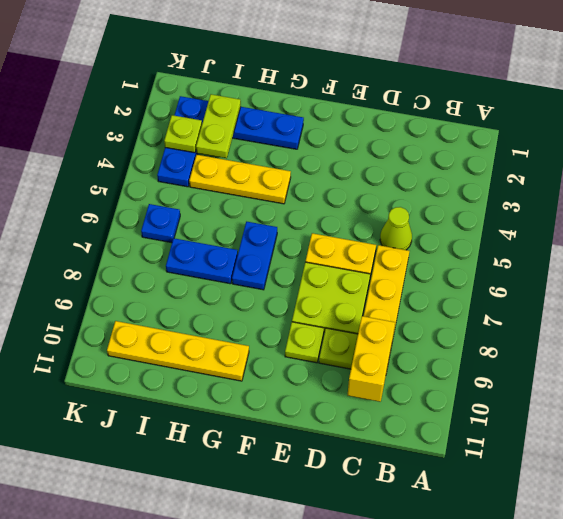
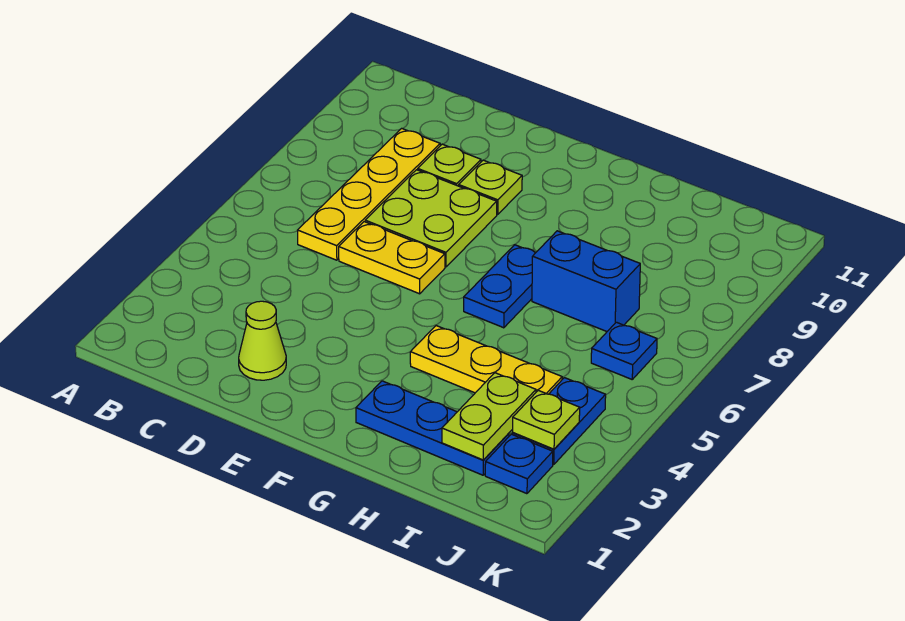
lime 1x1 cone [380,207,412,250] -> lime 1x1 cone moved to [239,301,286,380]
yellow 1x2 brick [348,316,395,402] -> none
yellow 1x4 plate [107,321,249,381] -> none
blue 1x2 plate [166,238,238,284] -> blue 1x2 brick [532,231,640,331]

